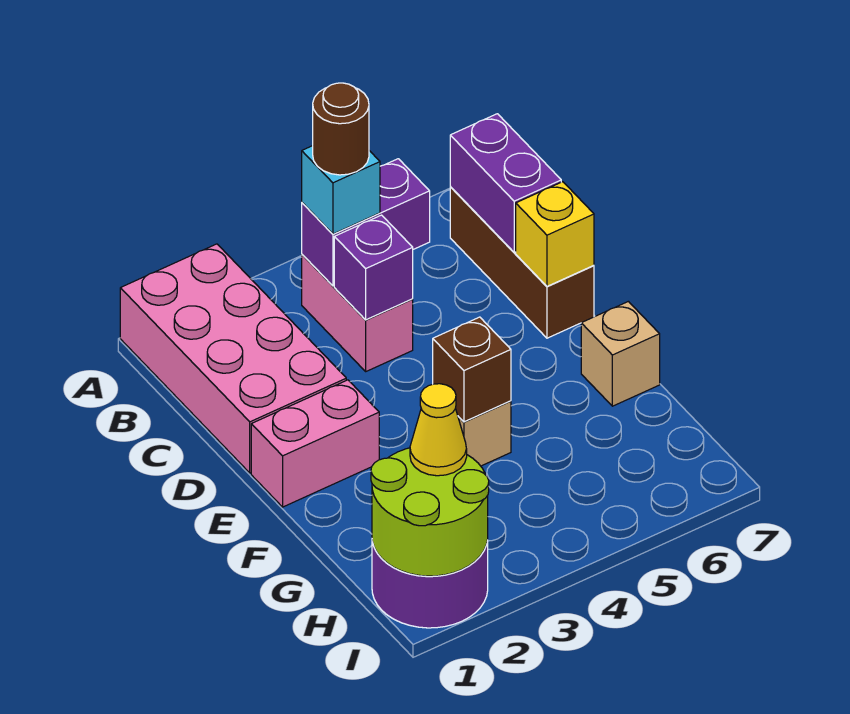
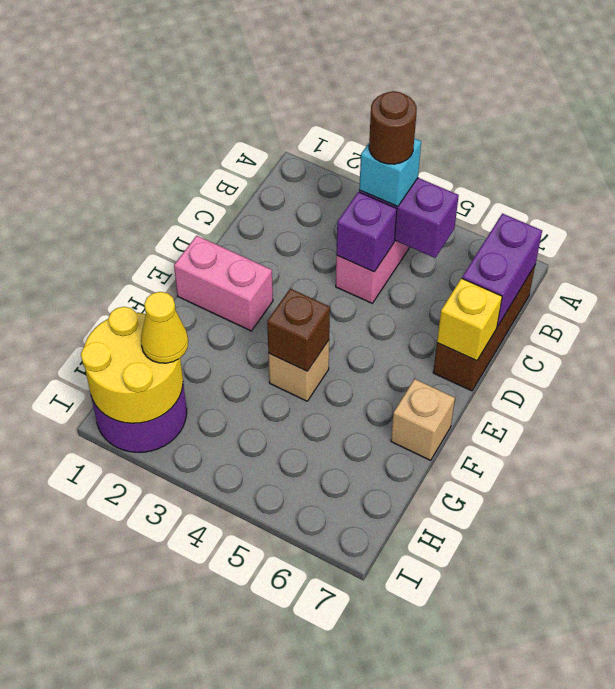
pink 2x4 brick [120,244,346,473] -> none
lime 2x2 round brick [371,448,489,576] -> yellow 2x2 round brick [81,307,183,423]

